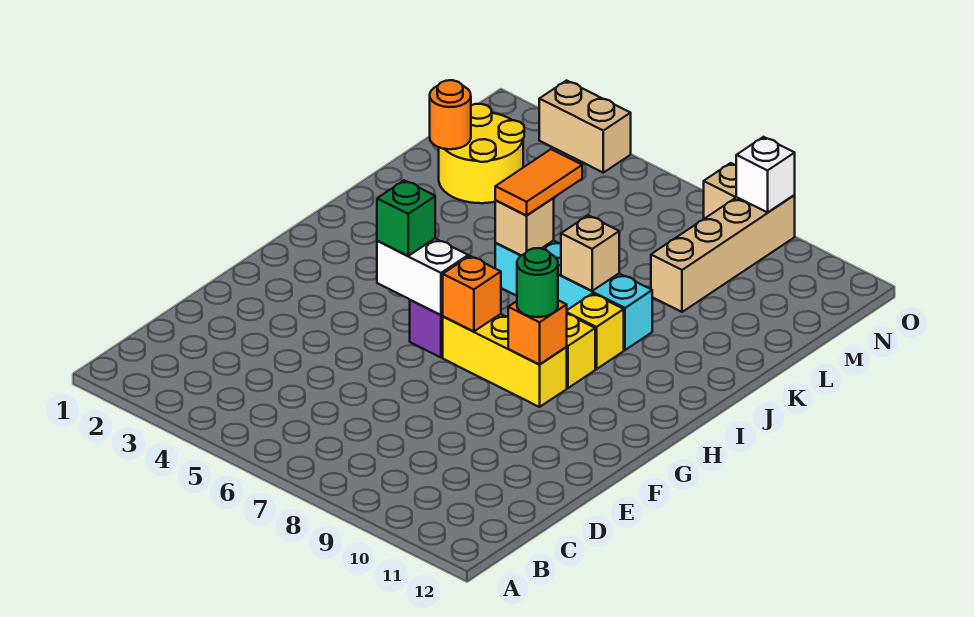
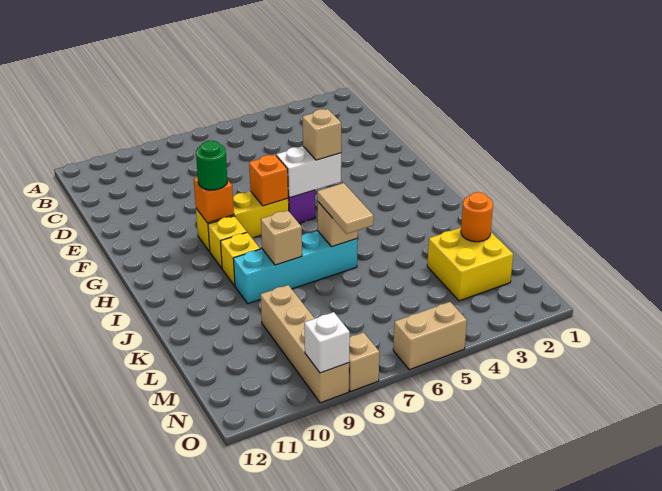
green 1x1 brick [377,180,435,256] -> tan 1x1 brick [303,109,341,160]
orange 1x2 tile [495,149,582,215] -> tan 1x2 tile [317,183,374,234]
yellow 2x2 round brick [439,104,524,203] -> yellow 2x2 brick [427,228,513,301]
tan 1x2 brick [539,81,631,173] -> tan 1x2 brick moved to [393,302,467,370]

